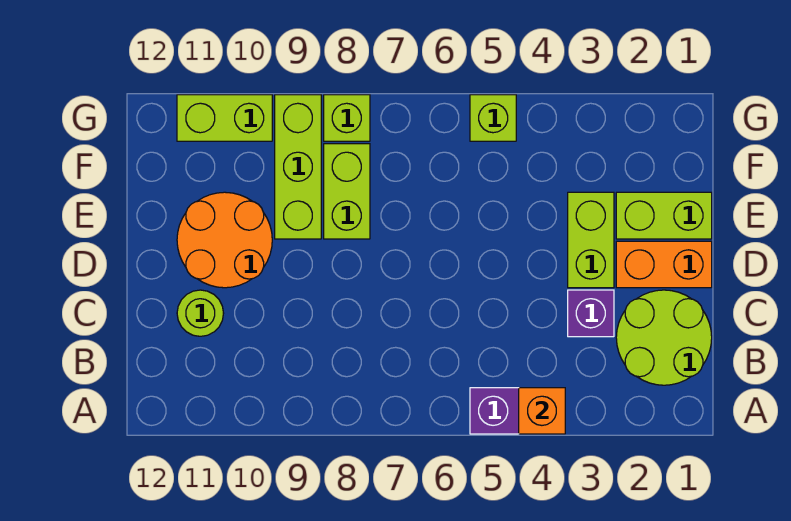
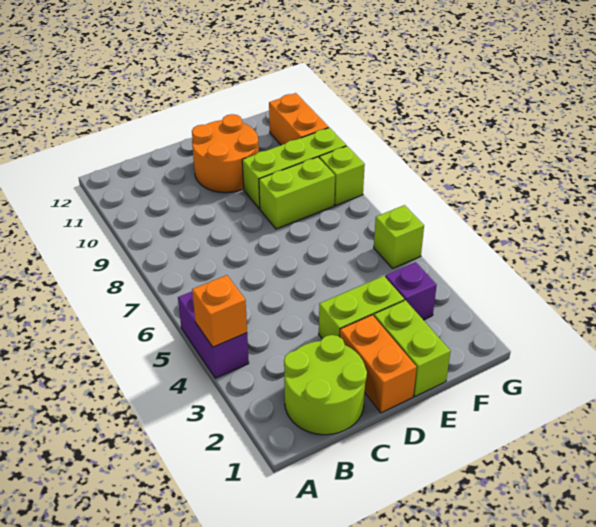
purple 1x1 brick [568,290,614,337] -> purple 1x1 brick moved to [385,262,437,320]
lime 1x1 round brick [177,290,224,336] -> none
lime 1x2 brick [177,95,272,141] -> orange 1x2 brick [269,93,329,145]

